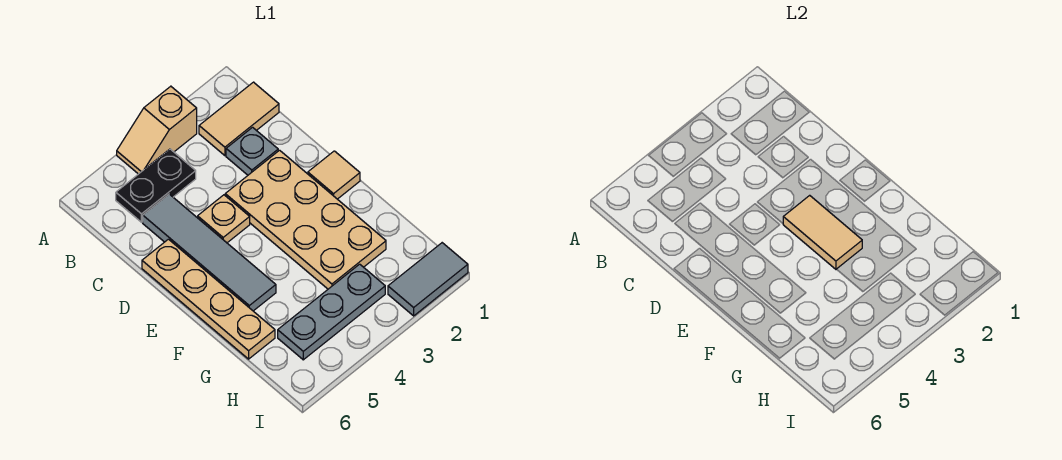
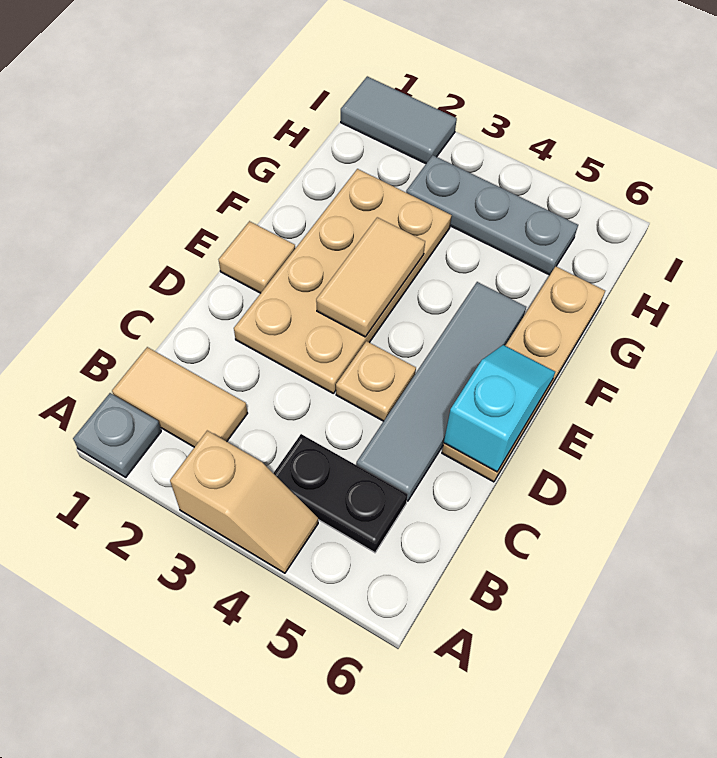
grey 1x1 plate [226,127,278,175] -> grey 1x1 plate moved to [73,393,161,477]
none -> cyan 1x2 slope [444,345,555,472]

